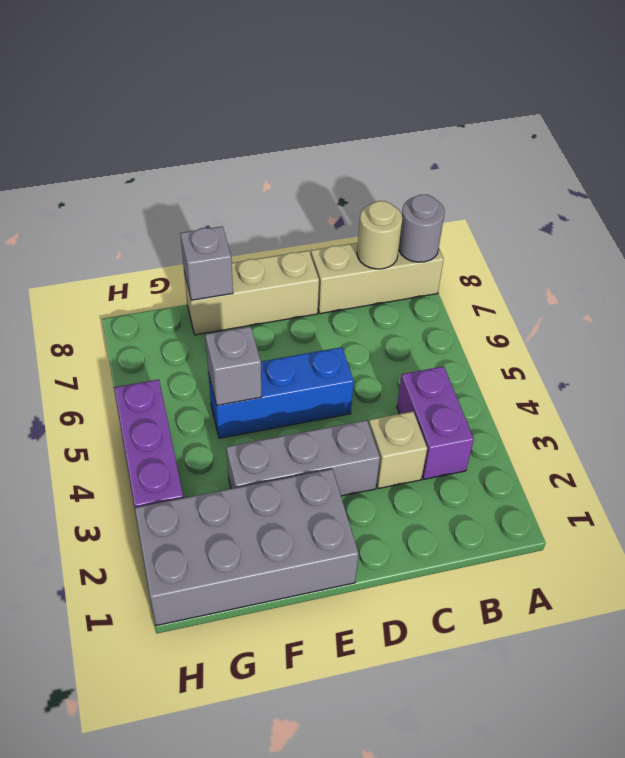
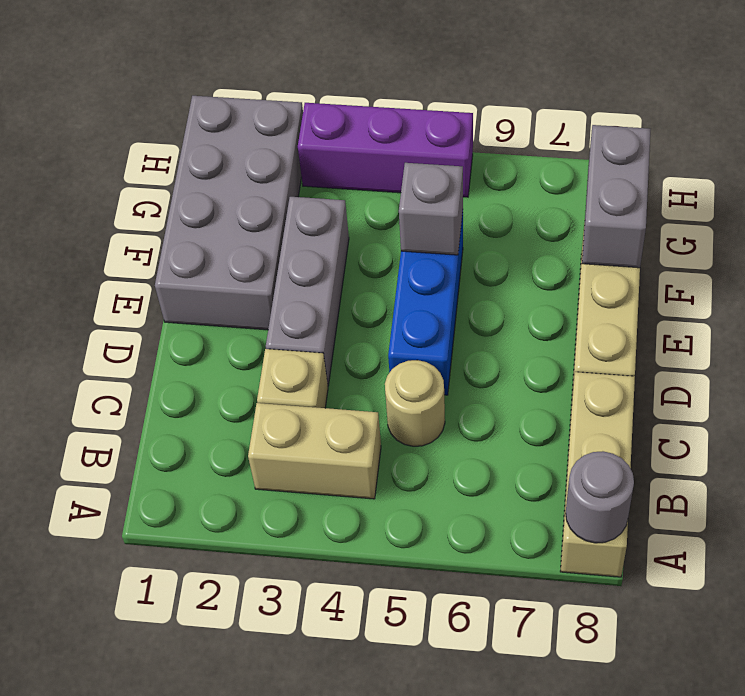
purple 1x2 brick [397,366,474,479] -> tan 1x2 brick [248,403,381,499]
tan 1x1 round brick [357,201,402,269] -> tan 1x1 round brick moved to [385,360,445,446]
grey 1x1 brick [180,226,233,300] -> grey 1x2 brick [582,125,651,268]

